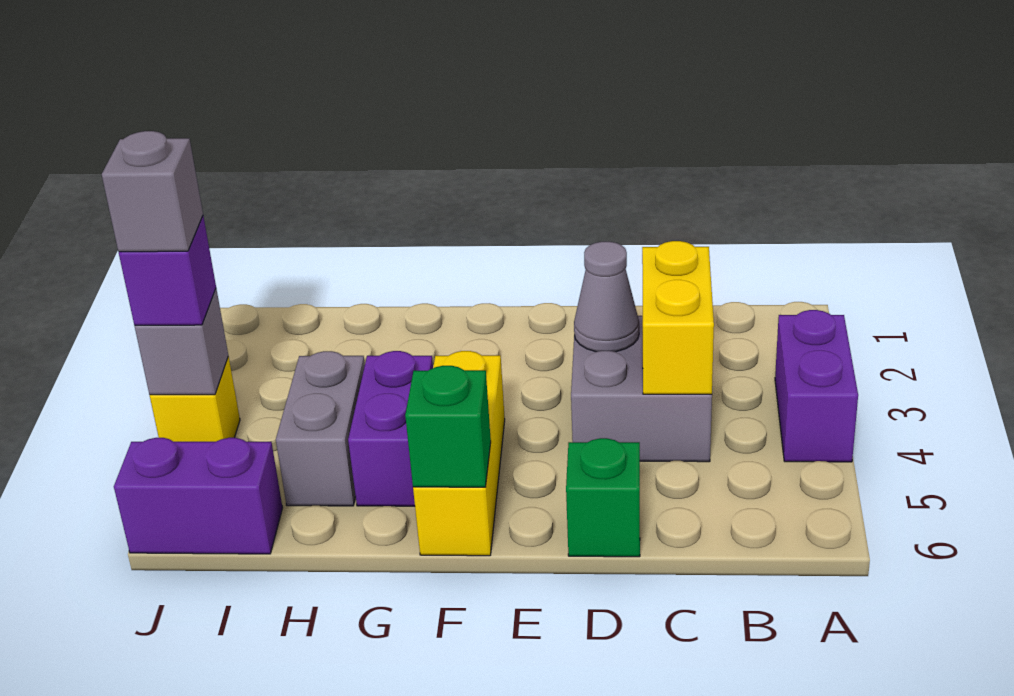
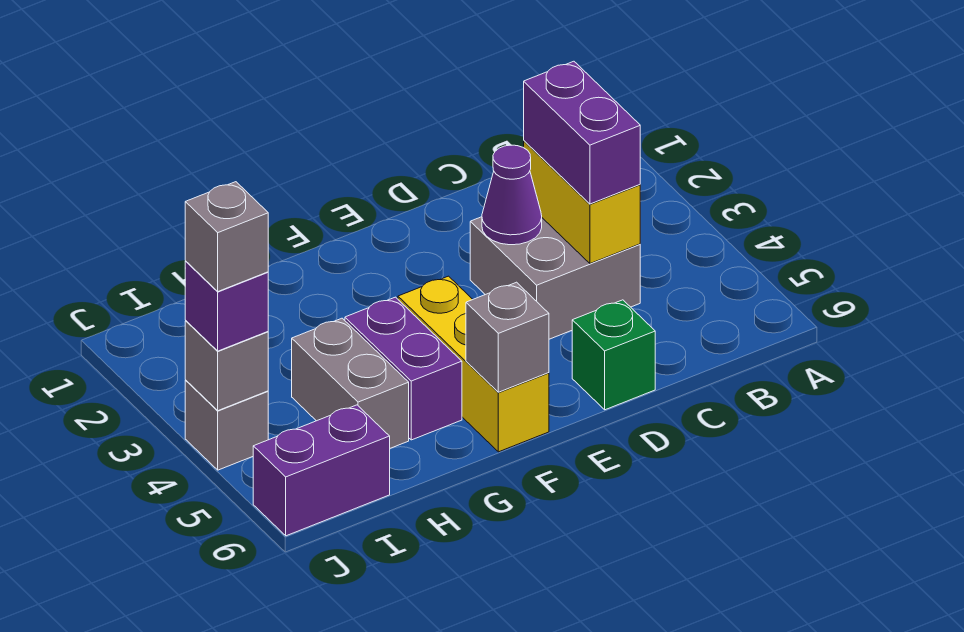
purple 1x2 brick [775,310,858,462] -> purple 1x2 brick moved to [524,61,640,204]
grey 1x1 cone [574,242,639,352] -> purple 1x1 cone [482,145,542,245]
green 1x1 brick [405,366,491,487] -> grey 1x1 brick [466,282,549,392]
yellow 1x1 brick [150,357,240,442] -> grey 1x1 brick [185,380,268,470]

